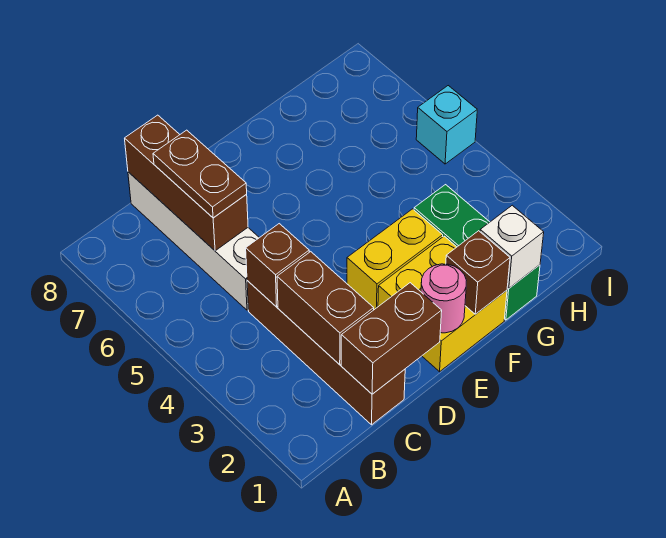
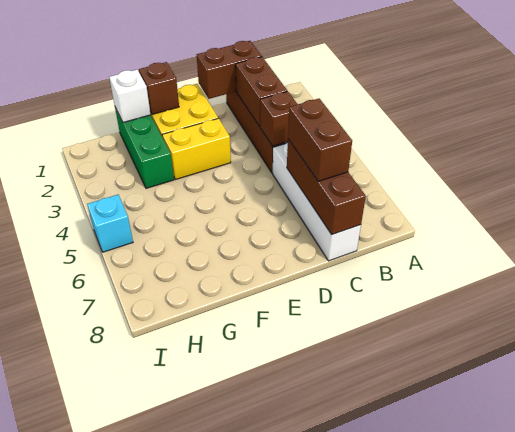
brown 1x2 plate [153,130,247,218] -> brown 1x2 brick [288,99,352,182]
pink 1x1 round brick [421,264,466,333] -> none

